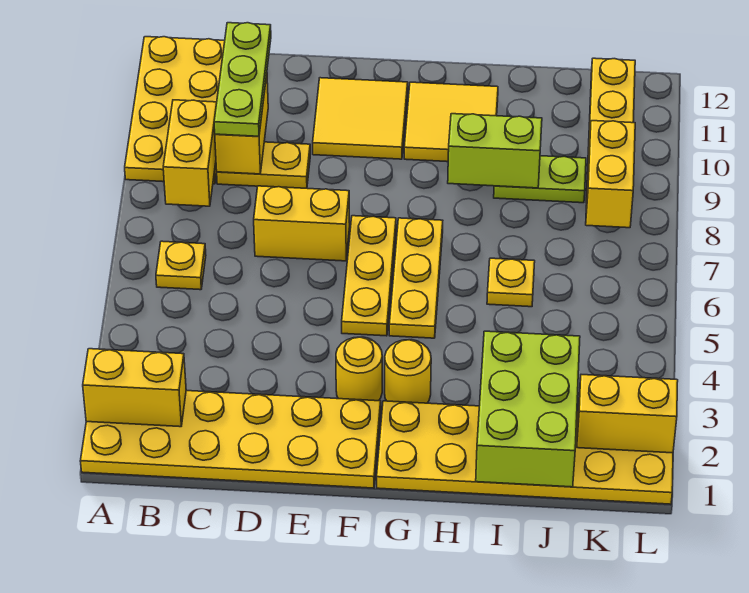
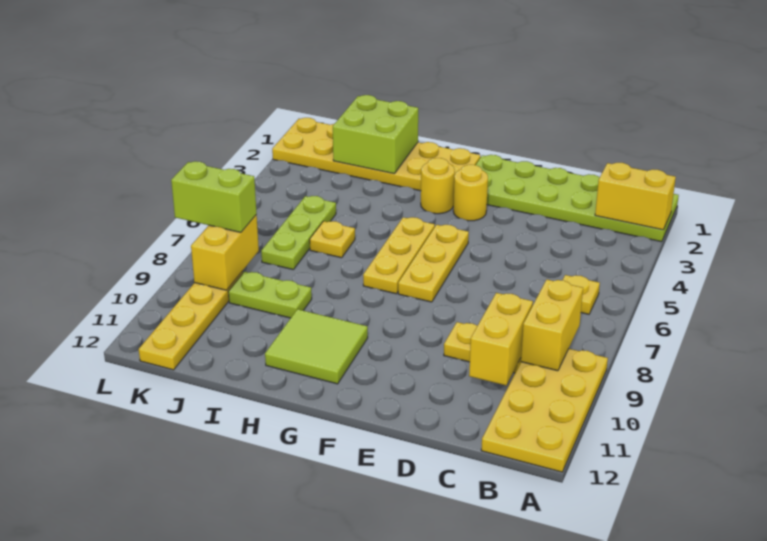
yellow 2x6 plate [80,391,381,488] -> lime 2x6 plate [476,155,679,242]
lime 1x3 plate [214,23,271,136] -> lime 1x3 plate moved to [261,196,336,270]
yellow 1x2 brick [254,186,350,261] -> none
yellow 2x2 tile [313,78,408,159] -> none
yellow 2x2 tile [404,82,498,162] -> lime 2x2 tile [265,309,368,384]
lime 1x2 brick [448,114,542,188] -> lime 1x2 brick moved to [171,161,257,232]
lime 2x3 brick [476,331,580,487] -> lime 2x2 brick [333,95,418,174]
yellow 1x2 brick [577,375,678,453] -> none

